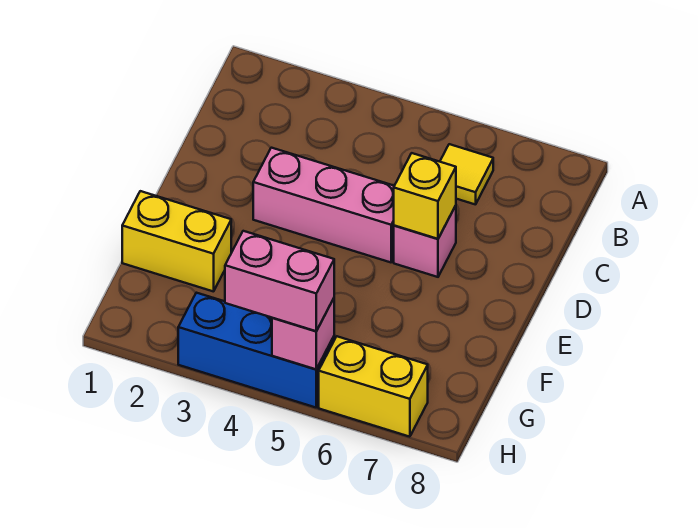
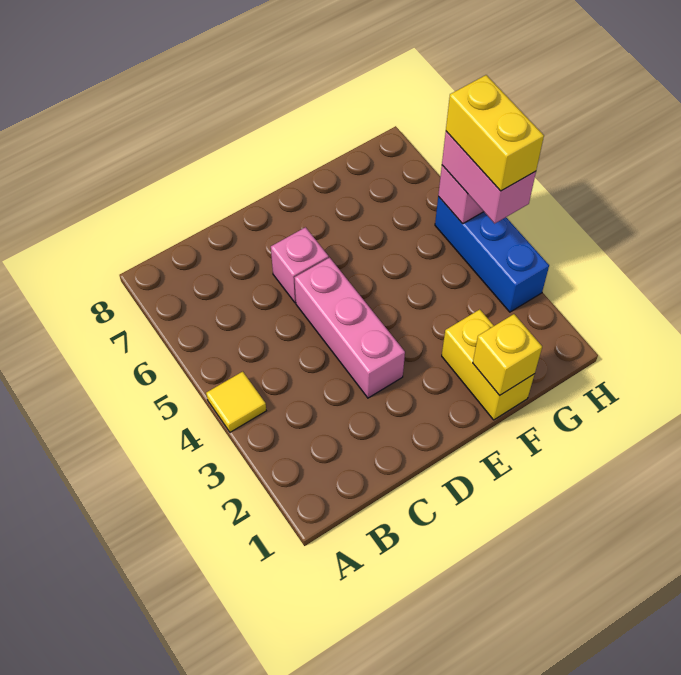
yellow 1x1 tile [440,144,493,205] -> yellow 1x1 tile moved to [206,372,266,432]
yellow 1x1 brick [394,153,456,239] -> yellow 1x1 brick moved to [473,314,542,395]
yellow 1x2 brick [319,336,428,437] -> yellow 1x2 brick moved to [446,75,544,191]

